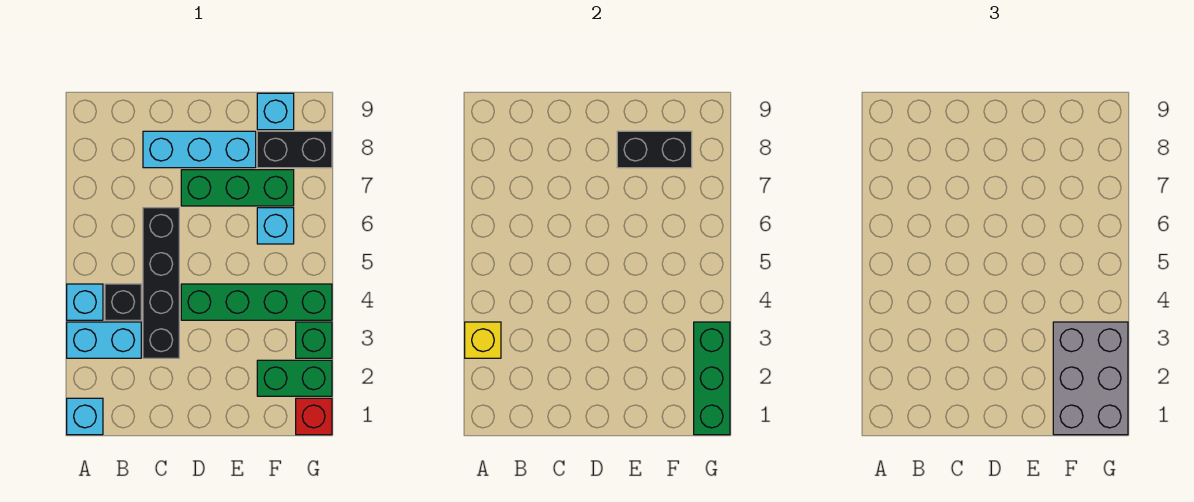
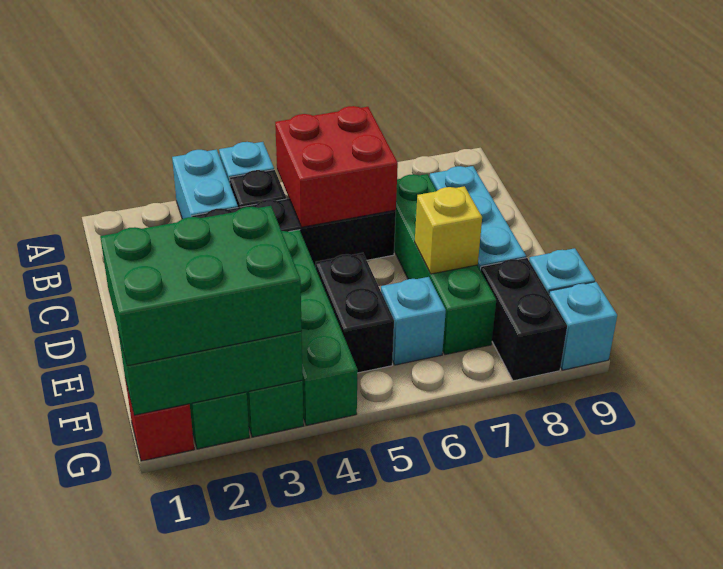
cyan 1x1 brick [67,398,103,435] -> cyan 1x1 brick moved to [549,282,617,370]
yellow 1x1 brick [465,322,501,358] -> yellow 1x1 brick moved to [415,186,482,274]
none -> red 2x2 brick [275,106,398,227]
green 1x3 brick [181,170,294,206] -> green 1x4 brick [394,174,496,355]
black 1x2 brick [617,131,692,168] -> black 1x2 brick moved to [316,253,394,373]
grey 2x3 brick [1053,322,1128,435] -> green 2x3 brick [100,206,302,366]

